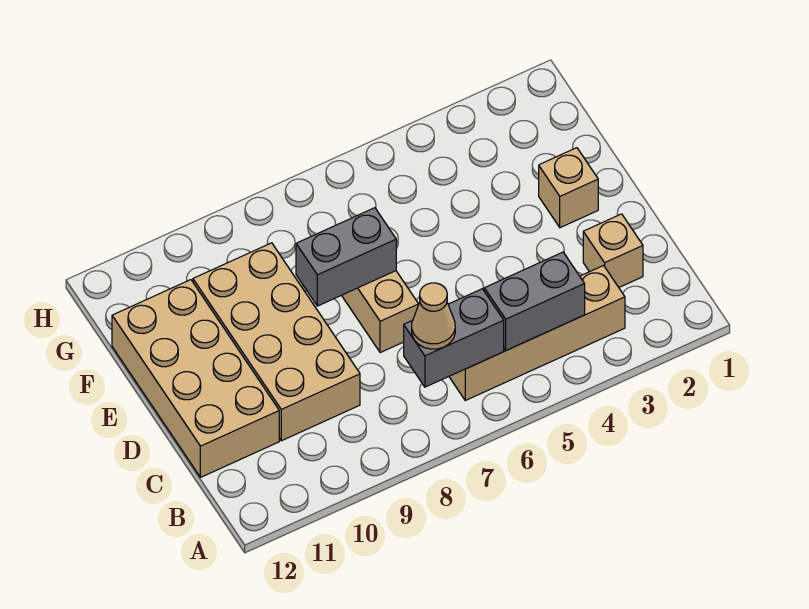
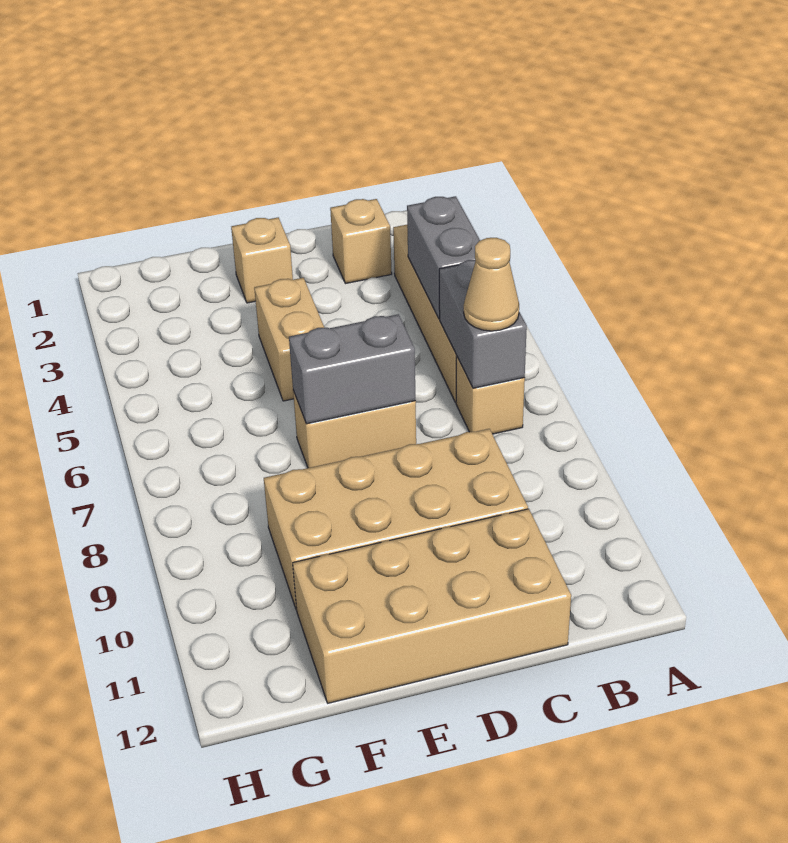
none -> tan 1x1 brick [456,356,525,434]
none -> tan 1x2 brick [254,278,324,401]
grey 1x2 brick [296,208,396,306] -> grey 1x2 brick turned to [289,314,416,424]

